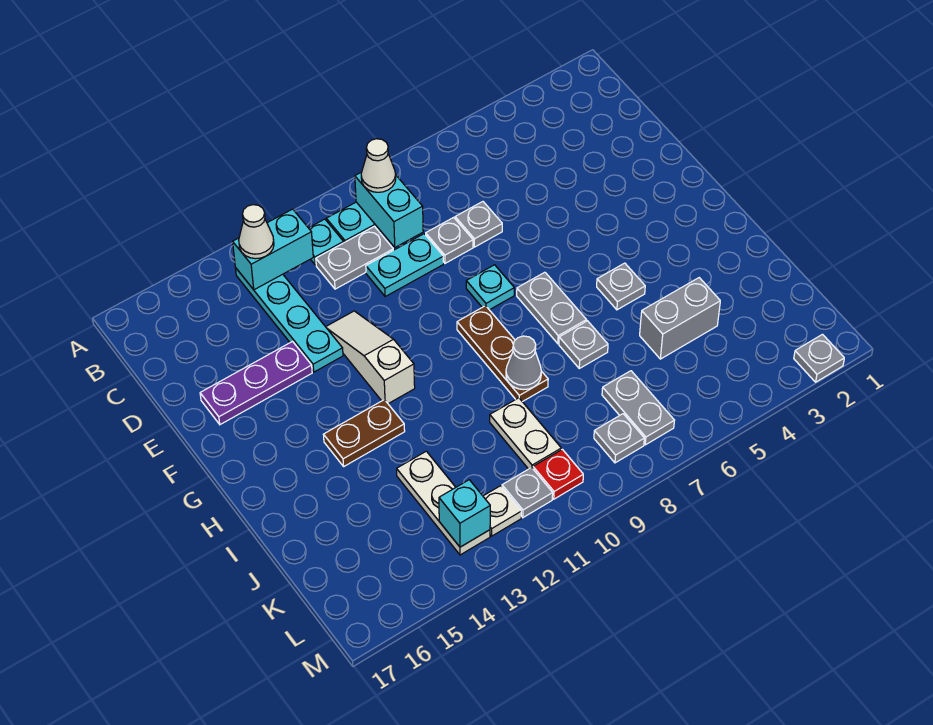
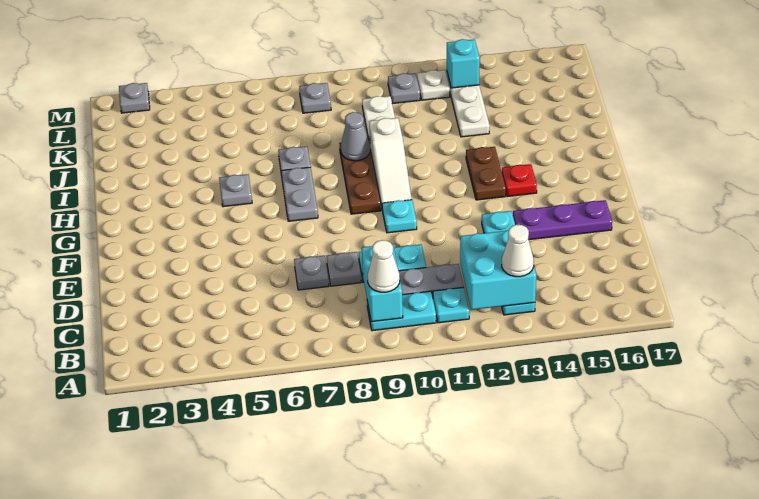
cyan 1x2 brick [233,209,313,290] -> cyan 2x2 brick [460,230,536,310]
white 1x3 slope [326,311,415,404] -> white 1x3 slope moved to [369,118,412,206]
cyan 1x1 plate [466,265,514,310] -> cyan 1x1 plate moved to [382,200,417,233]
brown 1x2 plate [323,400,405,466] -> brown 1x2 plate turned to [466,147,506,200]
grey 1x2 brick [640,278,720,359] -> none
grey 1x2 plate [602,371,674,445] -> none
red 1x1 plate [533,449,583,499] -> red 1x1 plate moved to [502,164,537,197]

